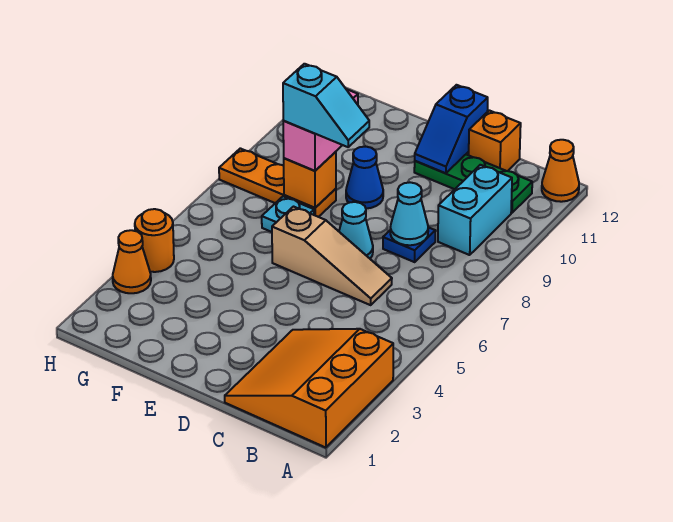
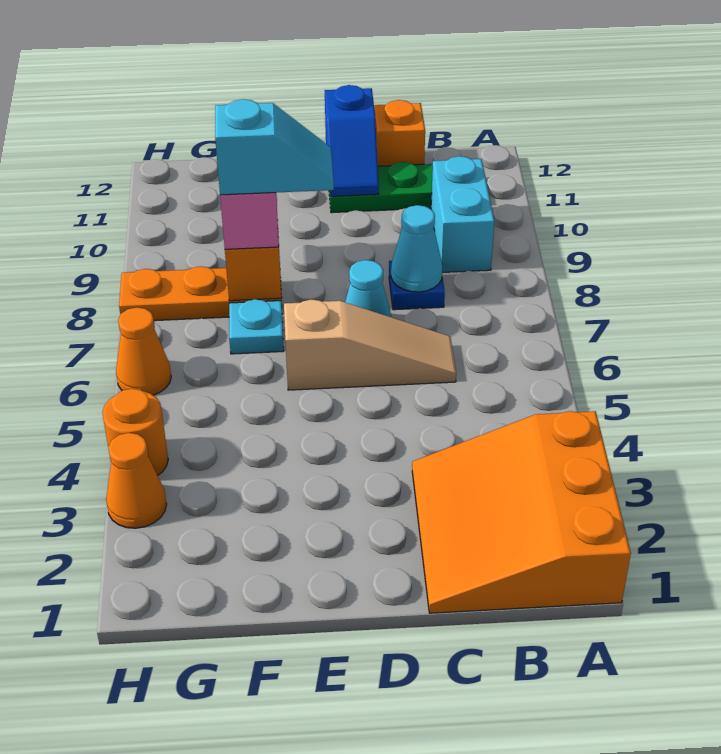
orange 1x1 cone [542,140,579,202] -> orange 1x1 cone moved to [116,307,171,395]
blue 1x1 cone [346,146,383,208] -> none

